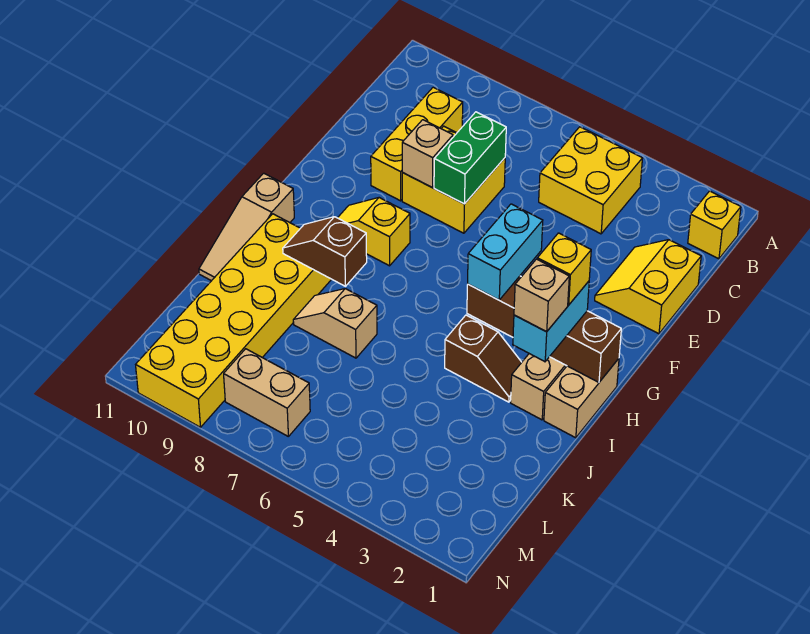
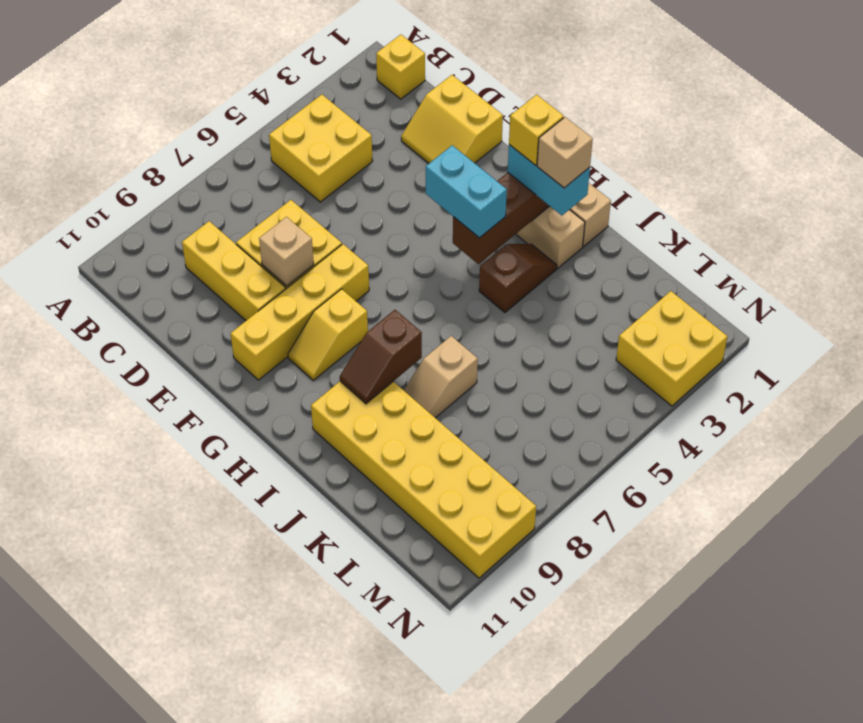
green 1x2 brick [434,112,506,204] -> none
none -> yellow 1x4 brick [231,244,369,380]
tan 1x3 slope [199,173,294,281] -> none
none -> yellow 2x2 brick [616,291,727,406]
tan 1x2 brick [224,349,310,436] -> none

